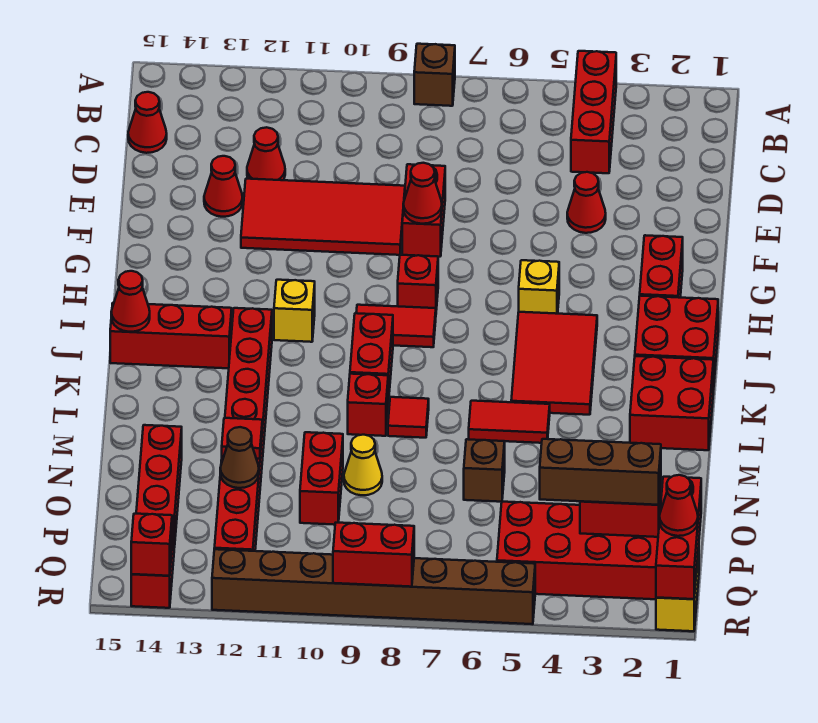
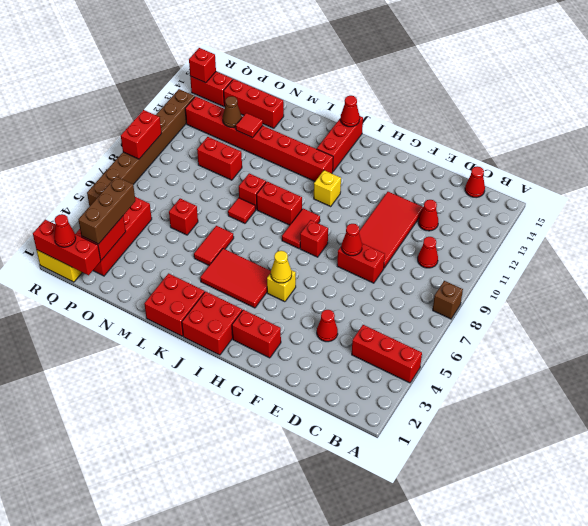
red 1x1 cone [204,156,243,217] -> red 1x1 cone moved to [418,237,438,268]
brown 1x1 brick [464,439,505,502] -> red 1x1 brick [169,198,198,235]
yellow 1x1 cone [344,435,382,495] -> yellow 1x1 cone moved to [271,251,292,283]

